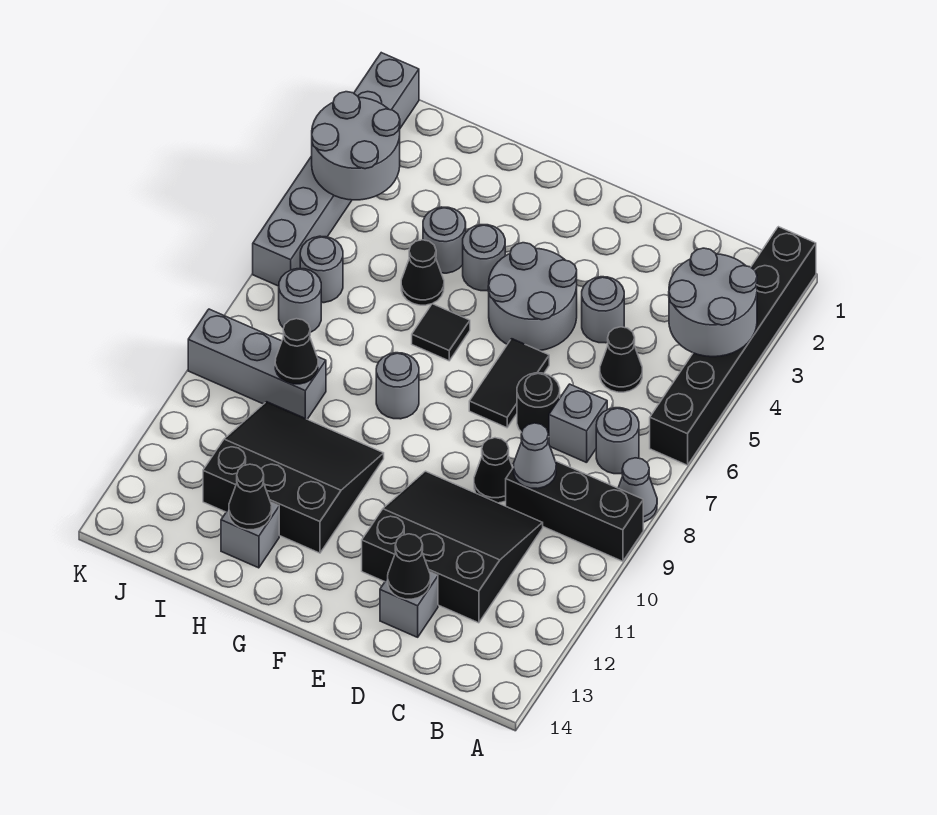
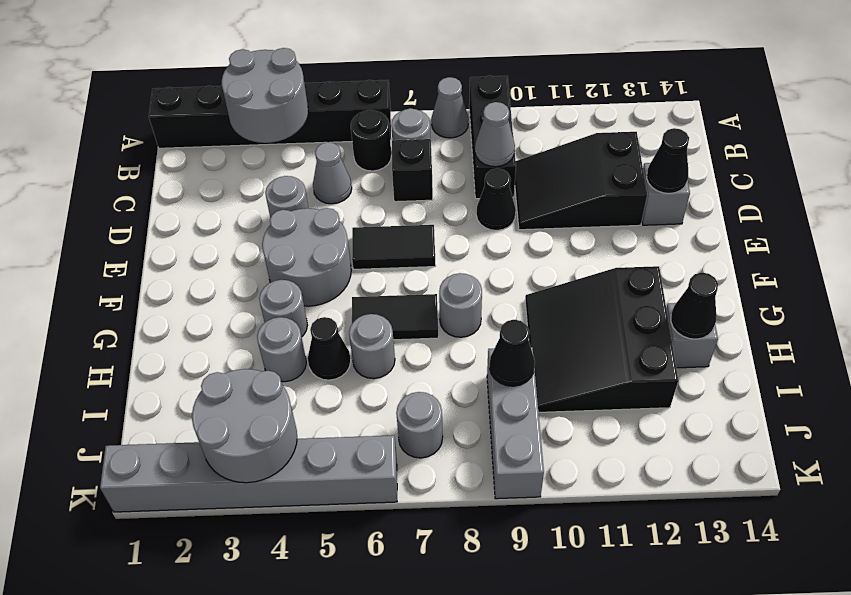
black 1x1 cone [600,327,642,392] -> grey 1x1 cone [313,142,352,204]
grey 1x1 brick [549,384,607,463] -> black 1x1 brick [392,139,433,202]
black 3x3 slope [362,471,543,623] -> black 2x3 slope [515,132,647,230]
black 1x1 round brick [517,373,560,437] -> black 1x1 round brick moved to [351,110,391,171]
black 1x1 tile [412,304,470,361] -> black 1x2 tile [352,294,438,340]
grey 1x1 round brick [300,236,343,303] -> grey 1x1 round brick moved to [349,314,395,379]

